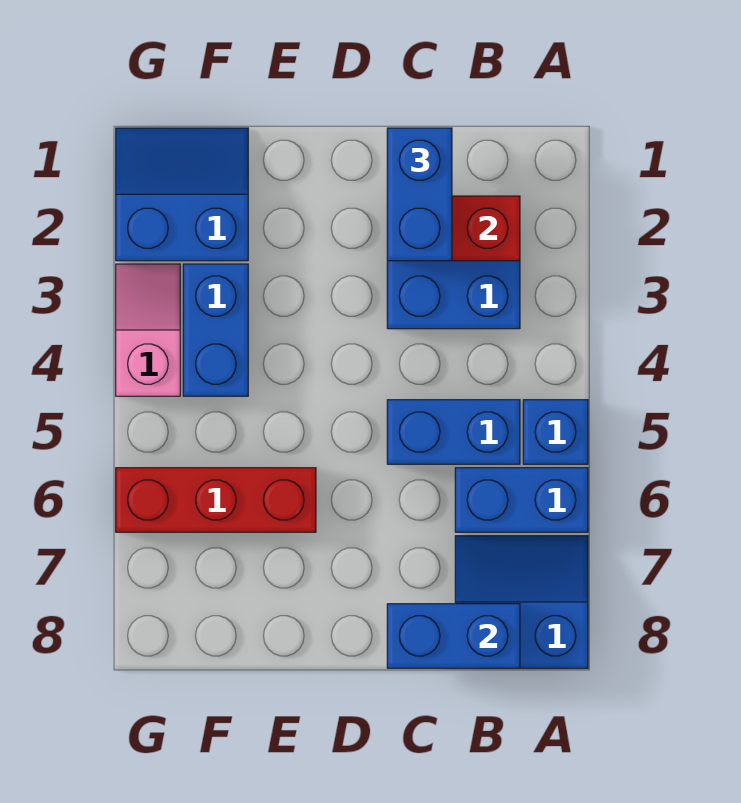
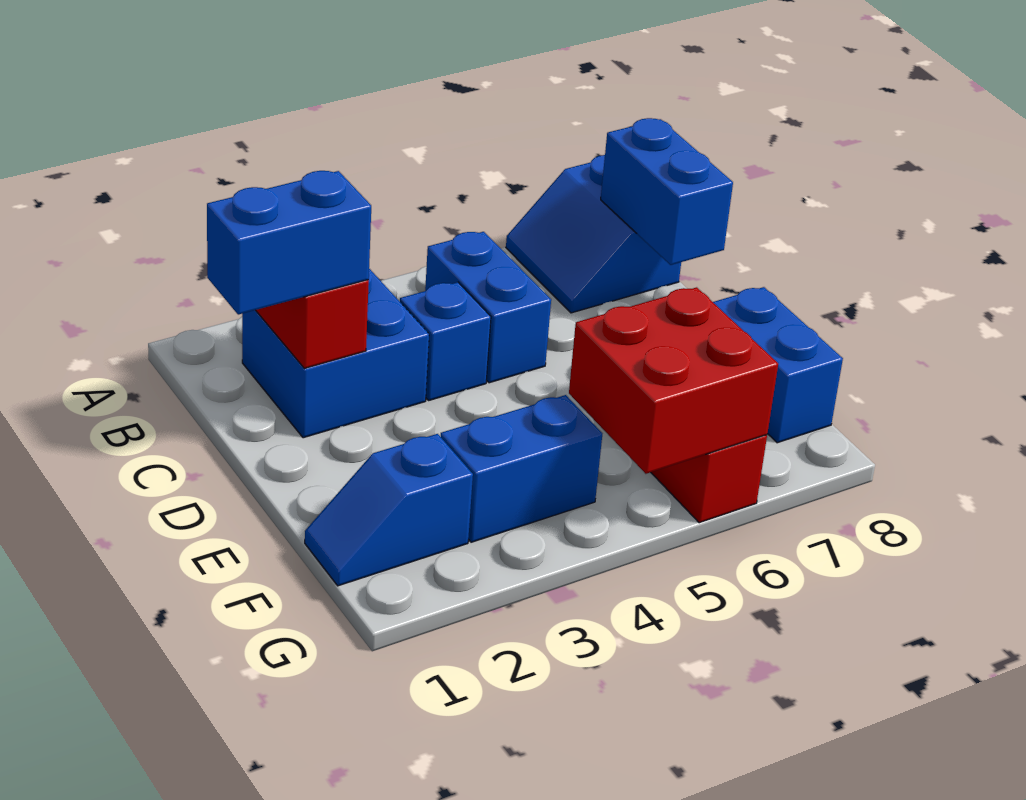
blue 1x1 brick [523,400,588,464] -> blue 1x1 brick moved to [400,282,491,400]
blue 1x2 brick [455,468,588,532] -> blue 1x2 brick moved to [713,287,843,443]
blue 2x2 slope [116,128,248,261] -> blue 1x2 slope [305,434,473,586]
none -> red 2x2 brick [569,287,778,474]
pink 1x2 slope [116,264,180,396] -> none

